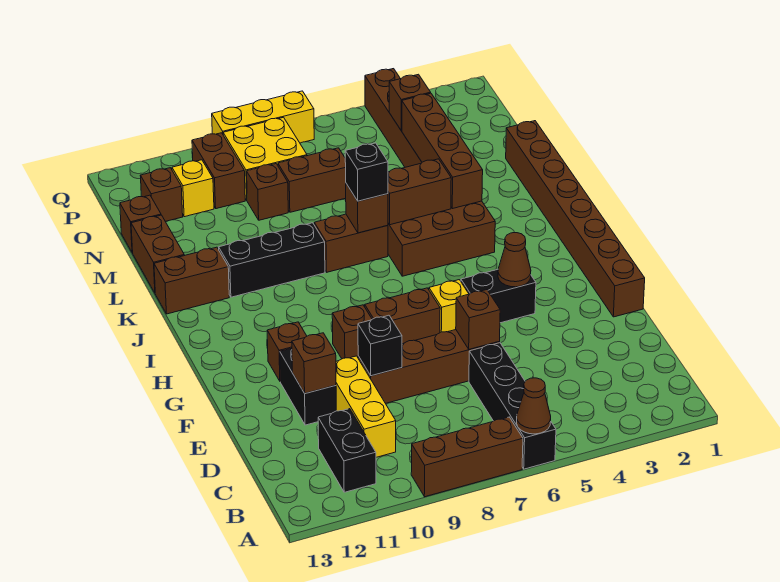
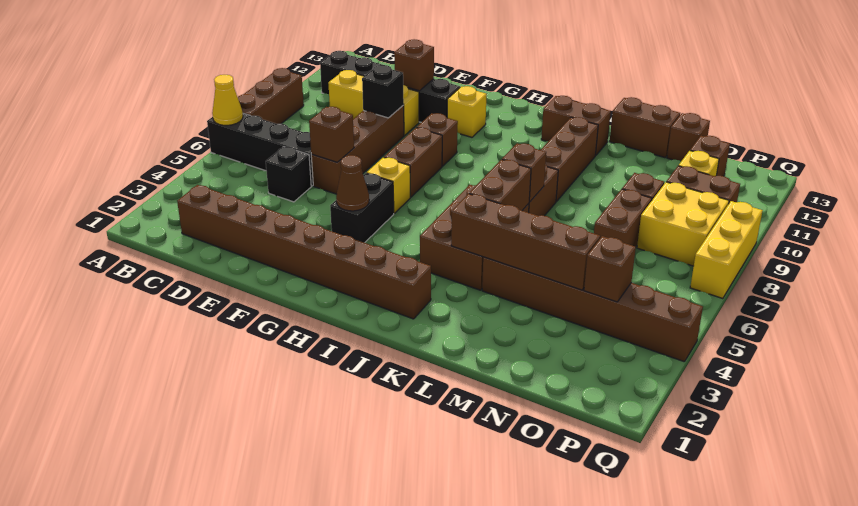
brown 1x1 cone [517,378,551,434] -> yellow 1x1 cone [212,75,243,125]
brown 1x8 brick [506,121,645,317] -> brown 1x8 brick moved to [177,185,431,319]
brown 1x1 brick [267,322,307,381] -> yellow 1x1 brick [447,86,487,137]
black 1x1 brick [345,143,388,201] -> black 1x1 brick moved to [266,147,311,202]
black 1x3 brick [219,223,325,297] -> brown 1x3 brick [541,117,598,202]
brown 1x2 brick [154,247,229,314] -> brown 1x2 brick turned to [541,96,611,156]

